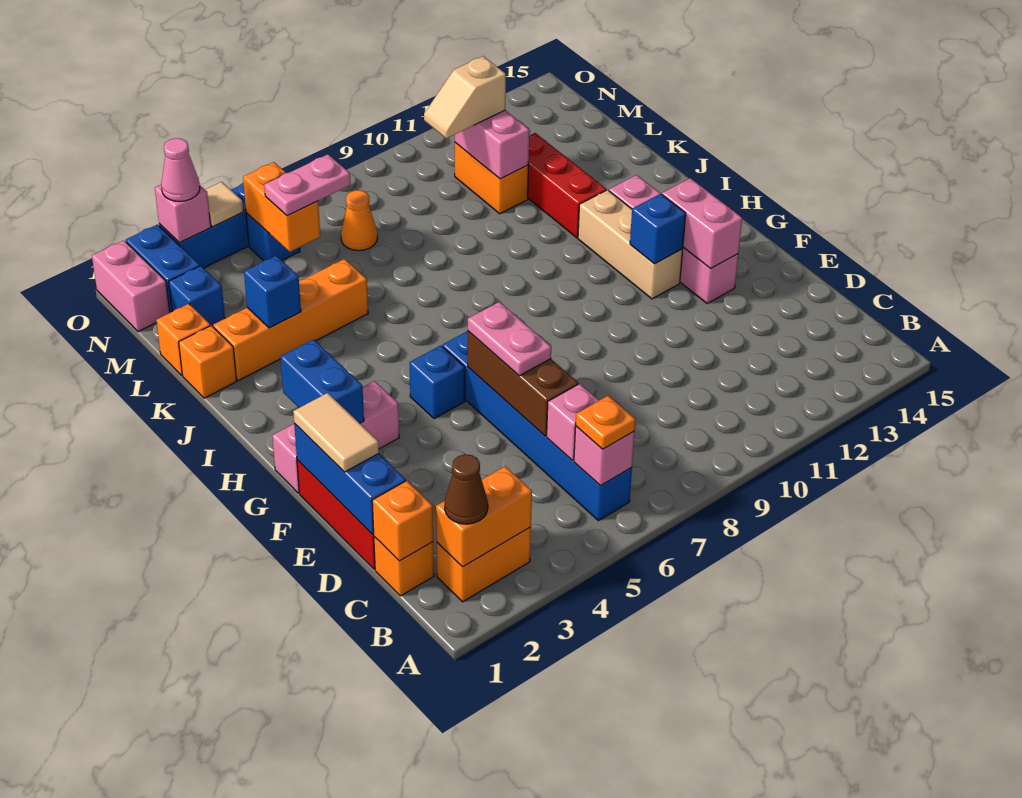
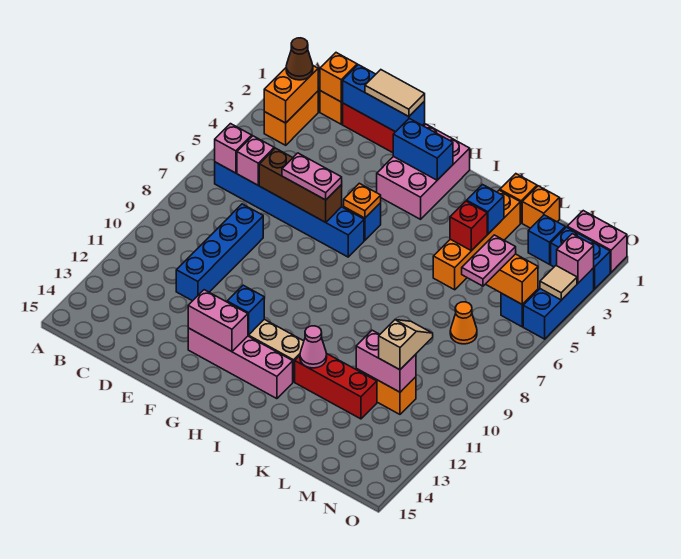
orange 1x1 plate [576,396,635,449] -> orange 1x1 plate moved to [344,183,381,218]
none -> blue 1x4 brick [176,204,263,301]
pink 1x3 brick [272,381,399,493] -> pink 2x3 brick [377,124,470,219]
none -> red 1x1 brick [450,201,487,251]
pink 1x1 cone [161,138,200,202] -> pink 1x1 cone moved to [300,326,327,368]

